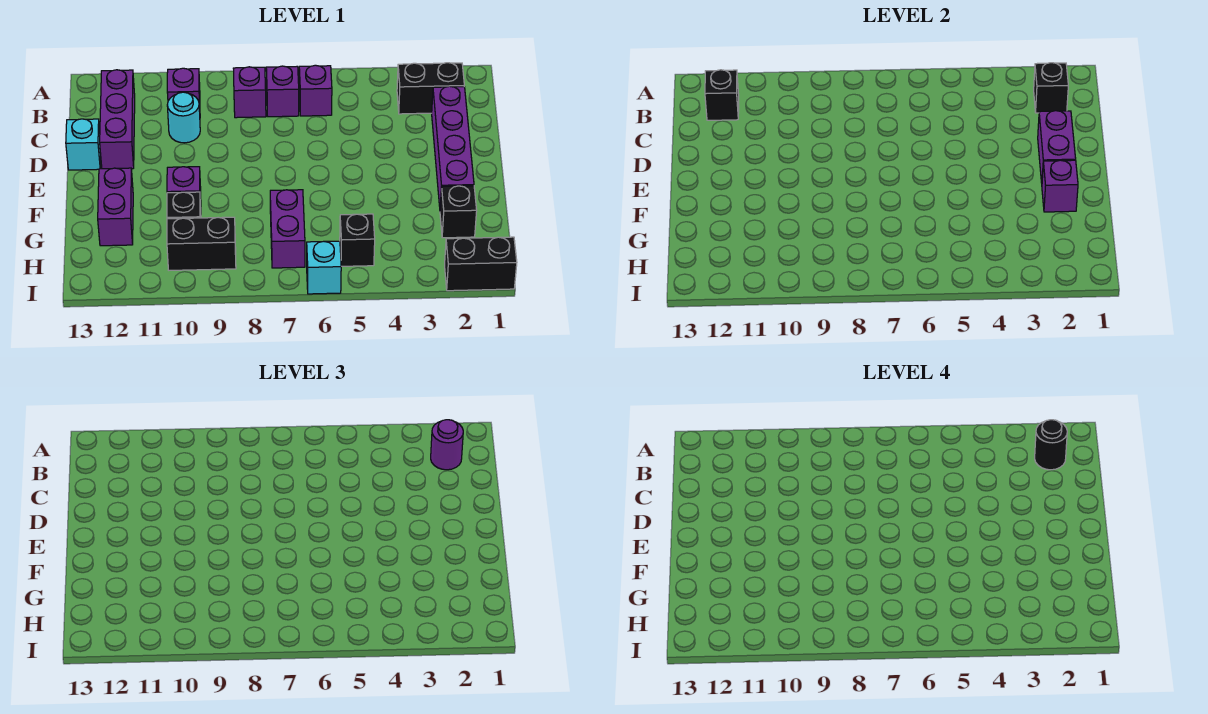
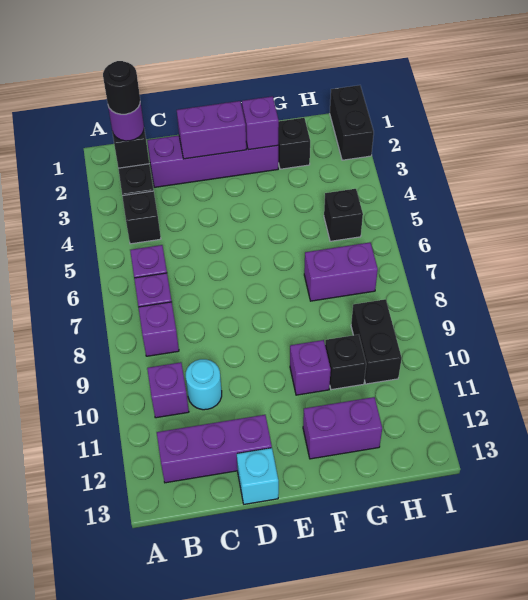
black 1x1 brick [705,70,739,120] -> black 1x1 brick moved to [122,191,161,244]
cyan 1x1 brick [307,241,341,294] -> none

